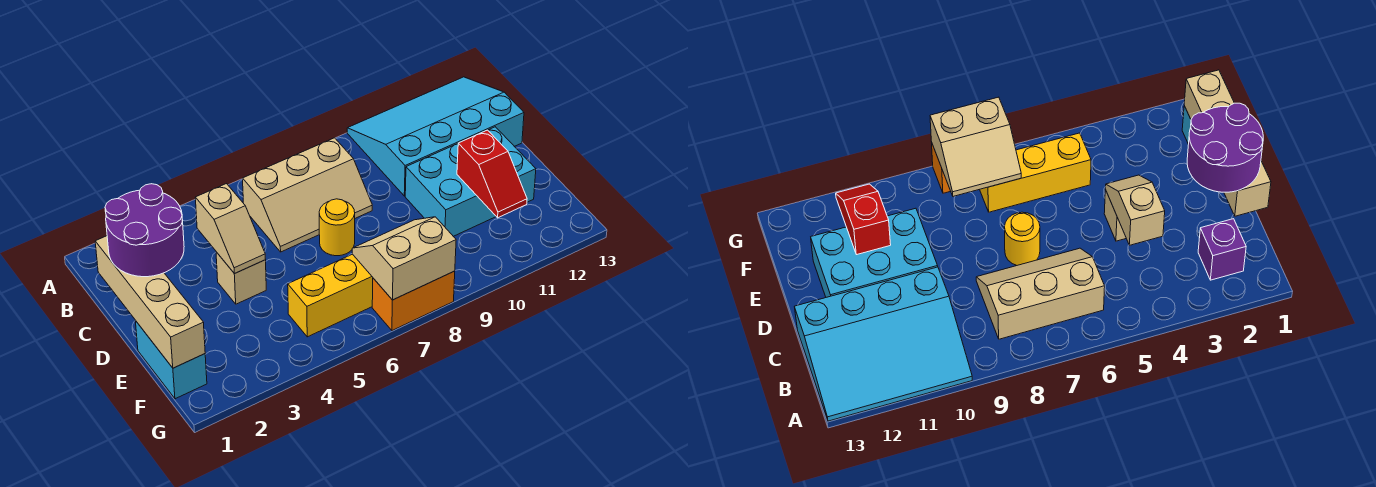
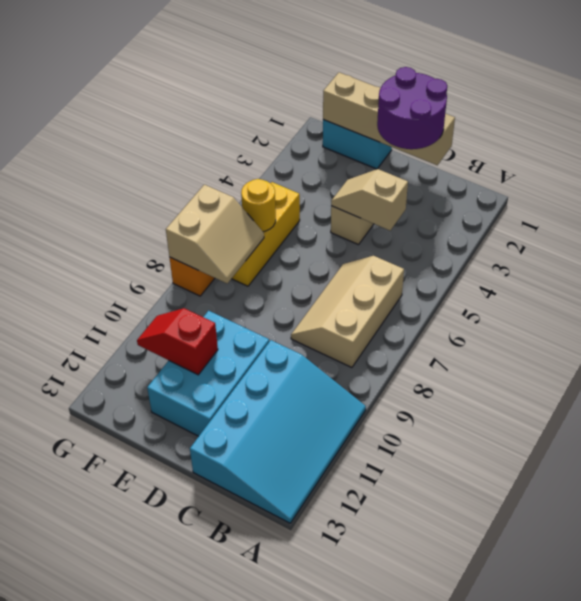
purple 1x1 brick [1198,219,1246,280] -> none
yellow 1x1 round brick [319,199,355,256] -> yellow 1x1 round brick moved to [241,179,276,232]

